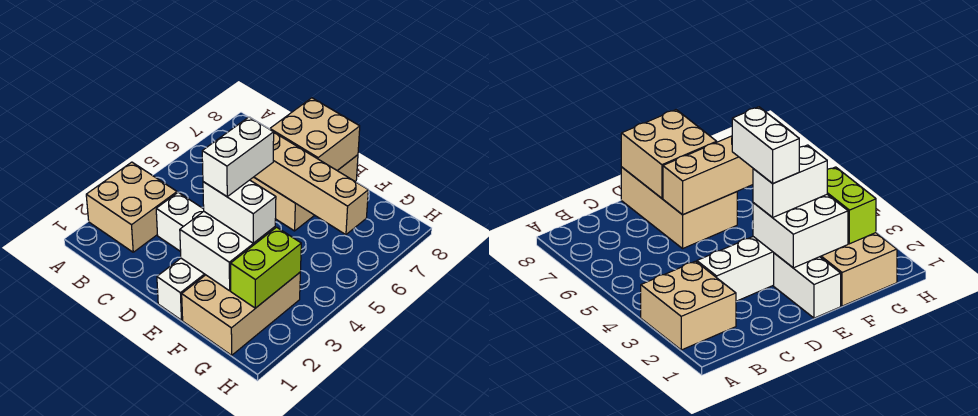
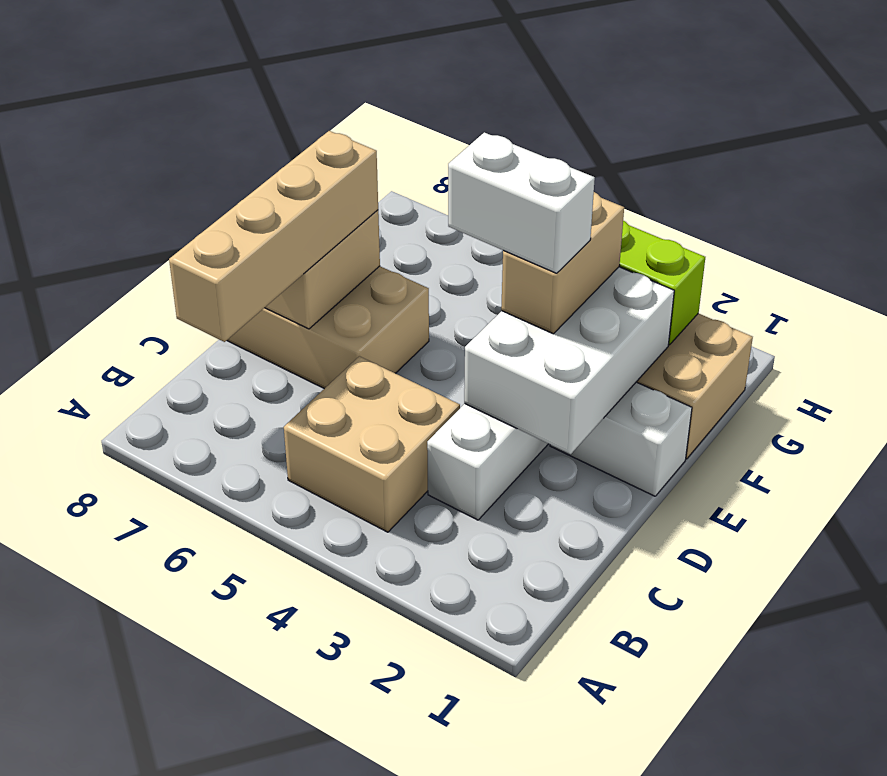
tan 2x2 brick [86,162,177,252] -> tan 2x2 brick moved to [284,356,460,532]
tan 1x4 brick [254,133,368,235] -> tan 1x4 brick moved to [169,131,378,342]
white 2x2 brick [180,212,275,291] -> white 2x3 brick [464,267,674,454]
white 1x2 brick [203,180,276,243] -> tan 1x2 brick [501,192,624,334]

